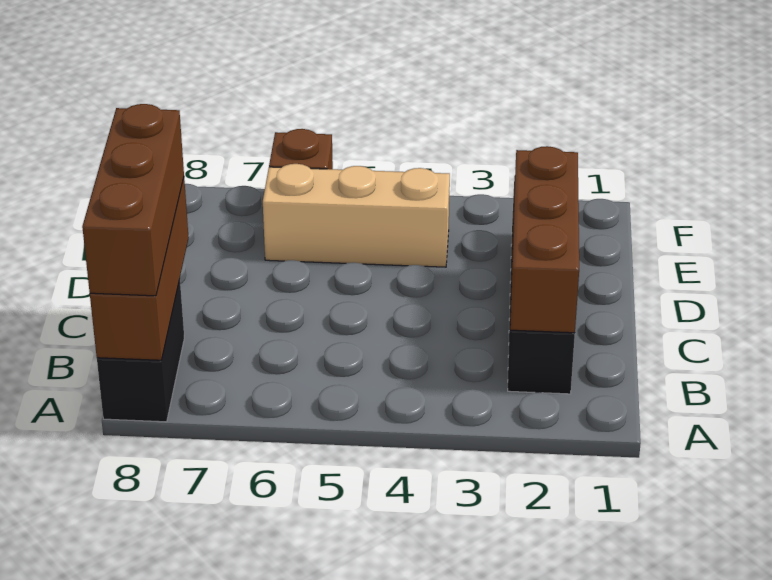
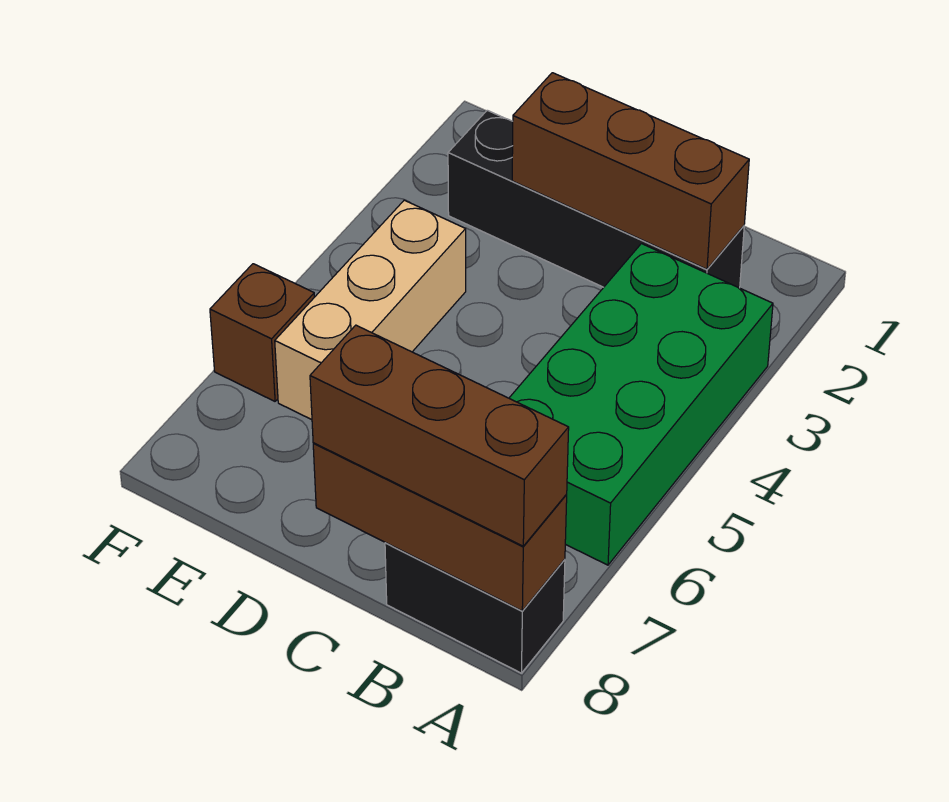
none -> green 2x4 brick [509,244,773,565]

